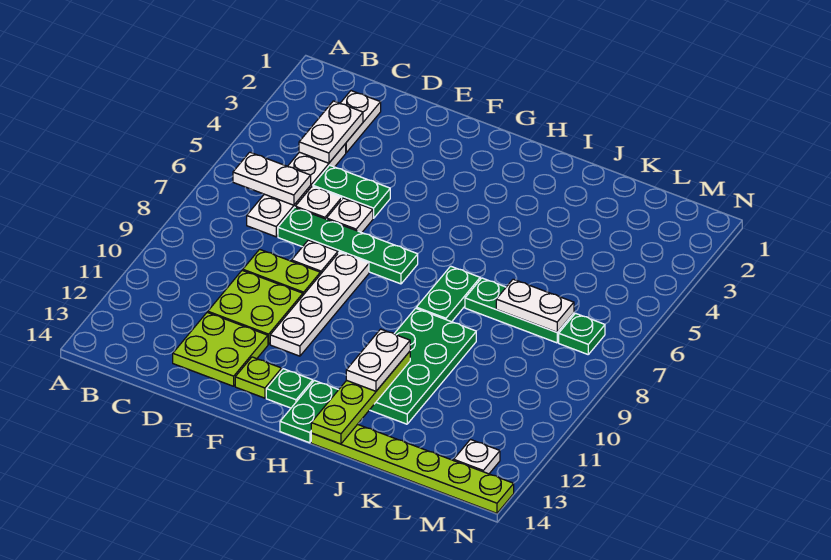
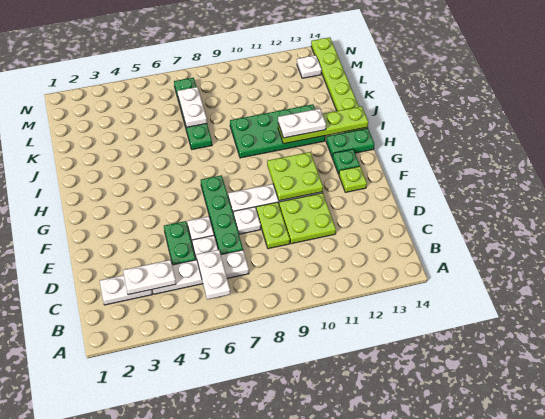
lime 2x2 plate [173,312,268,386] -> lime 2x2 plate moved to [267,152,323,201]
green 1x2 plate [416,266,480,322] -> none

